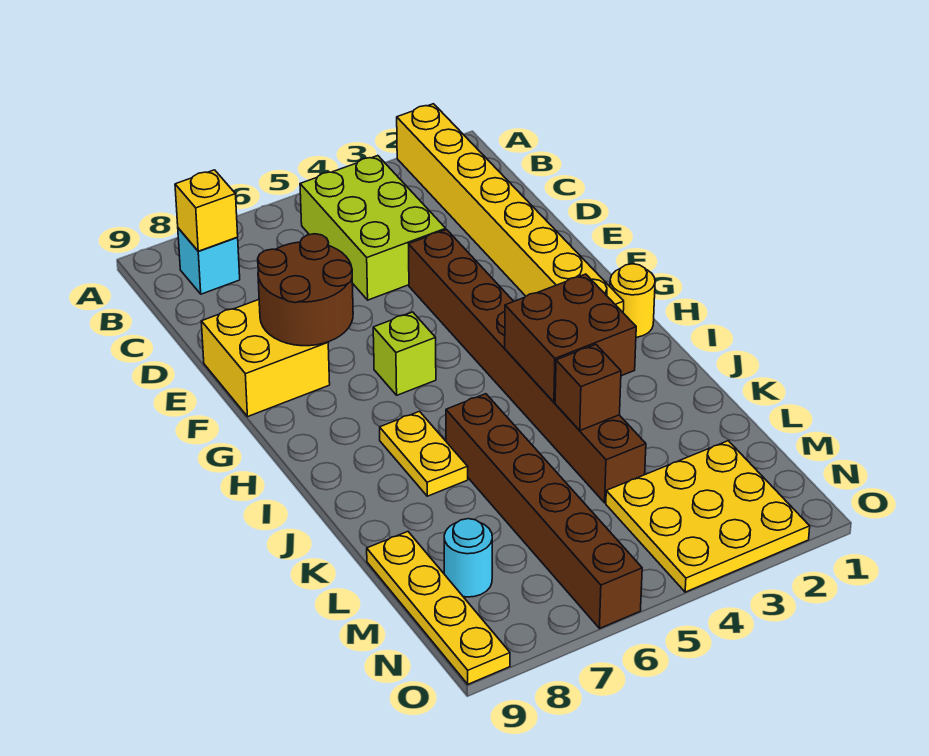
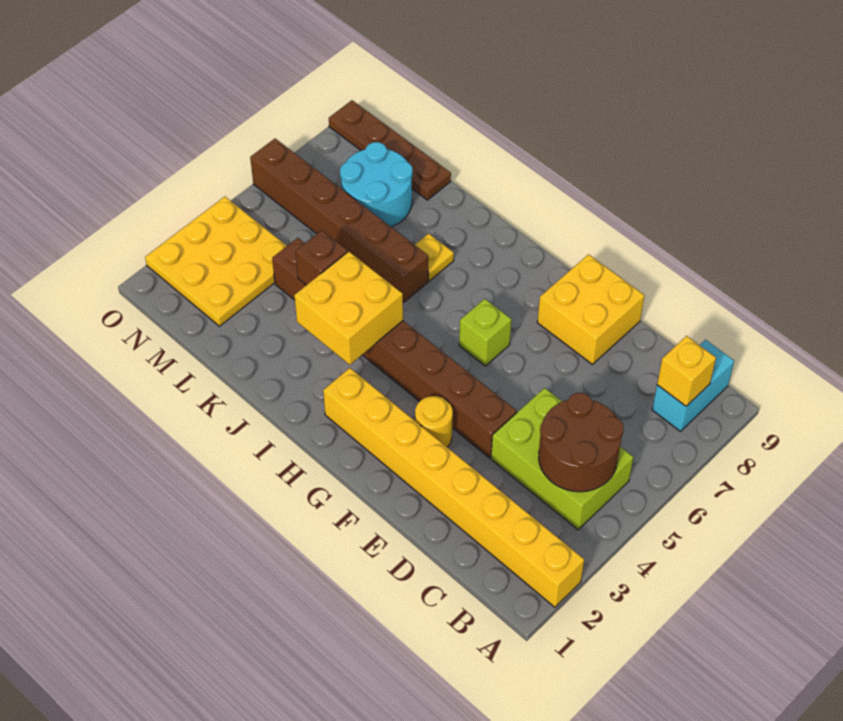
cyan 1x1 brick [178,228,240,294] -> cyan 1x2 brick [652,340,734,431]
brown 2x2 round brick [258,234,353,346] -> brown 2x2 round brick moved to [539,393,624,492]
yellow 1x1 round brick [610,264,655,337] -> yellow 1x1 round brick moved to [415,396,453,447]
brown 2x2 brick [505,274,636,402] -> yellow 2x2 brick [294,251,403,365]
yellow 1x2 plate [380,411,468,496] -> yellow 1x1 plate [415,234,454,281]
yellow 1x4 plate [367,532,510,684] -> brown 1x4 plate [329,100,451,200]
cyan 1x1 round brick [444,519,492,597] -> cyan 2x2 round brick [340,142,413,227]

